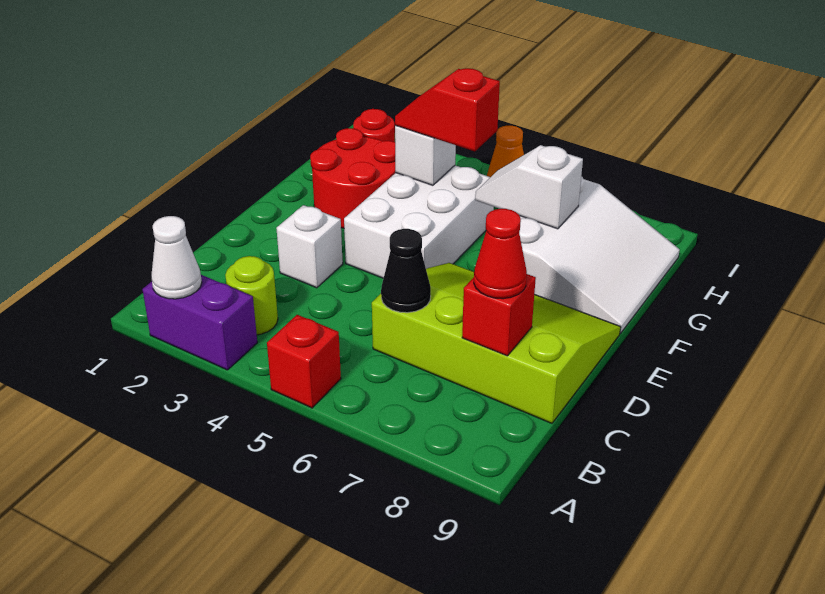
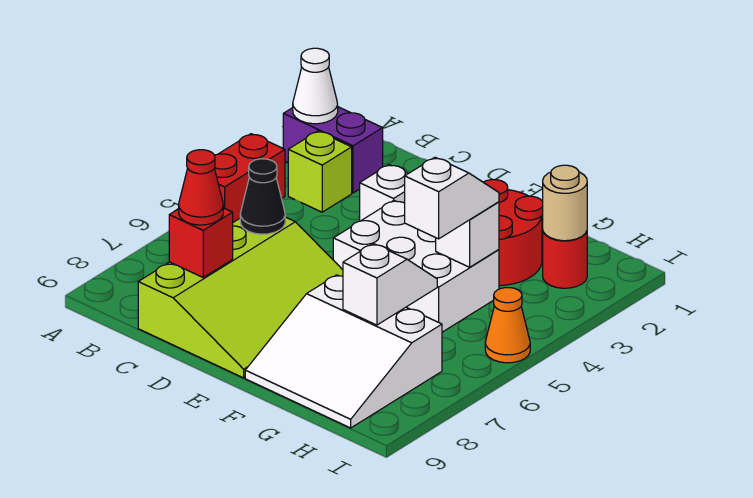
purple 1x2 brick [142,275,257,370] -> purple 1x2 brick turned to [283,107,383,193]
red 1x1 brick [267,315,341,408] -> red 1x2 brick [214,134,285,222]
lime 1x1 round brick [225,256,278,335] -> lime 1x1 brick [288,131,352,212]
red 1x2 slope [395,68,500,151] -> white 1x2 slope [405,157,499,239]
none -> tan 1x1 round brick [543,165,587,241]

